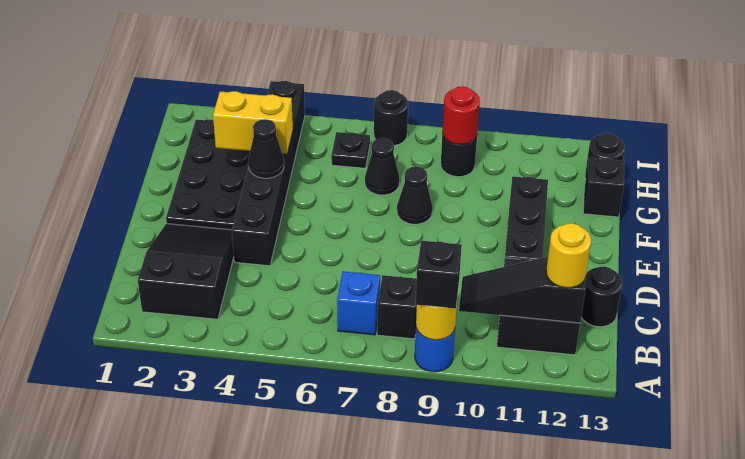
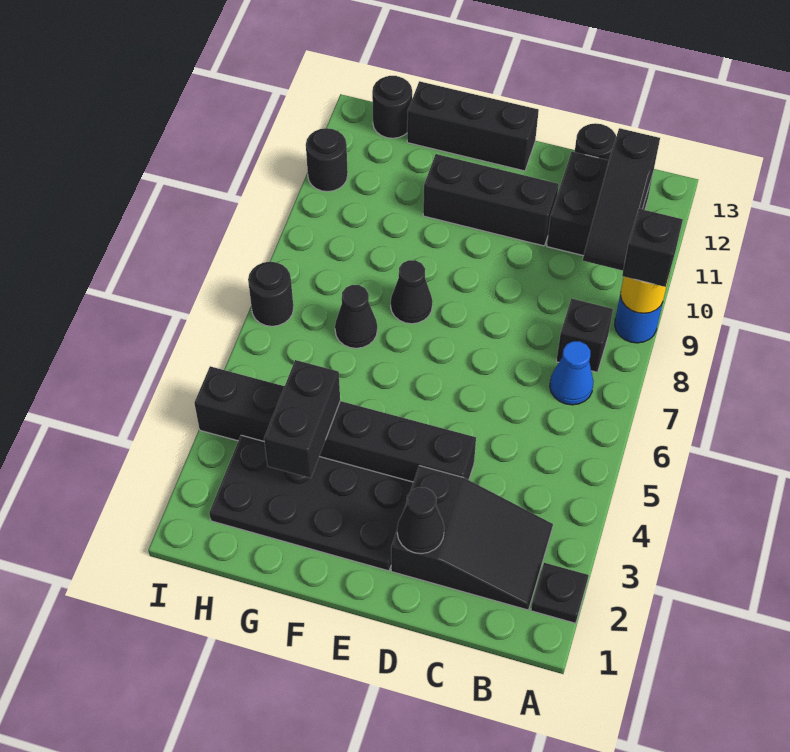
black 2x3 slope [138,224,234,319] -> black 2x3 slope turned to [391,466,553,610]
blue 1x1 brick [337,271,380,335] -> blue 1x1 cone [550,341,593,405]
yellow 1x1 round brick [546,223,591,288] -> none
black 1x1 cone [248,119,284,178] -> black 1x1 cone moved to [397,487,444,554]
yellow 1x2 brick [213,91,293,154] -> black 1x2 brick [264,360,340,478]
black 1x1 brick [583,158,625,217] -> black 1x3 brick [407,81,539,171]
black 1x1 plate [331,132,370,168] -> black 1x1 plate moved to [531,563,589,623]
black 1x1 round brick [441,133,477,177] -> black 1x1 round brick moved to [306,128,348,192]
red 1x1 round brick [442,86,480,144] -> none

